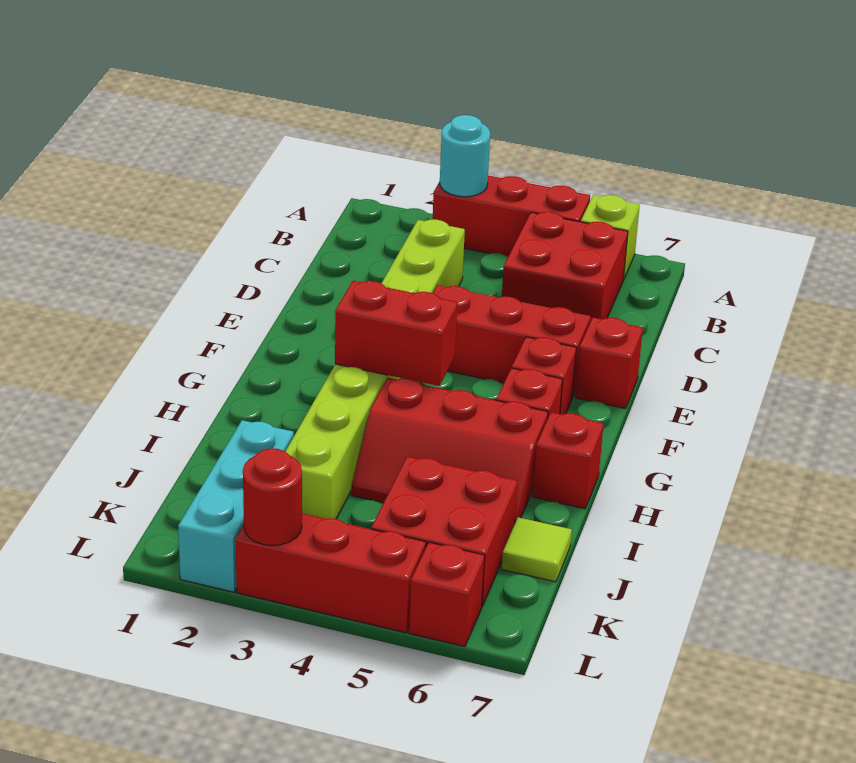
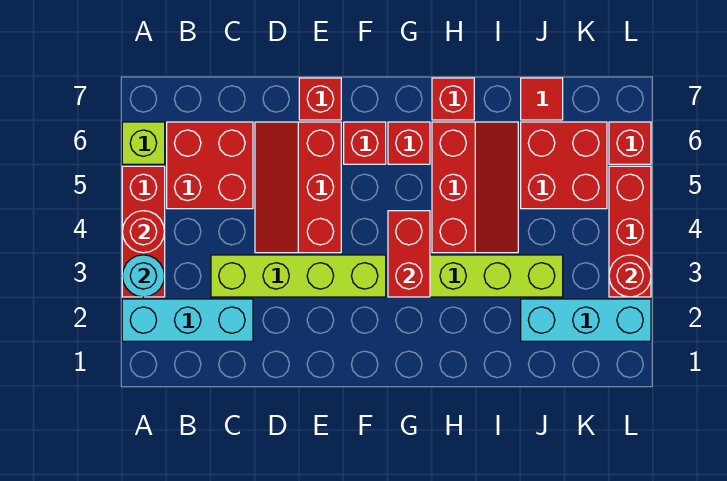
none -> cyan 1x3 brick [122,299,253,341]
none -> red 1x1 round brick [122,211,164,253]
lime 1x1 tile [502,517,572,582] -> red 1x1 tile [521,78,563,120]

